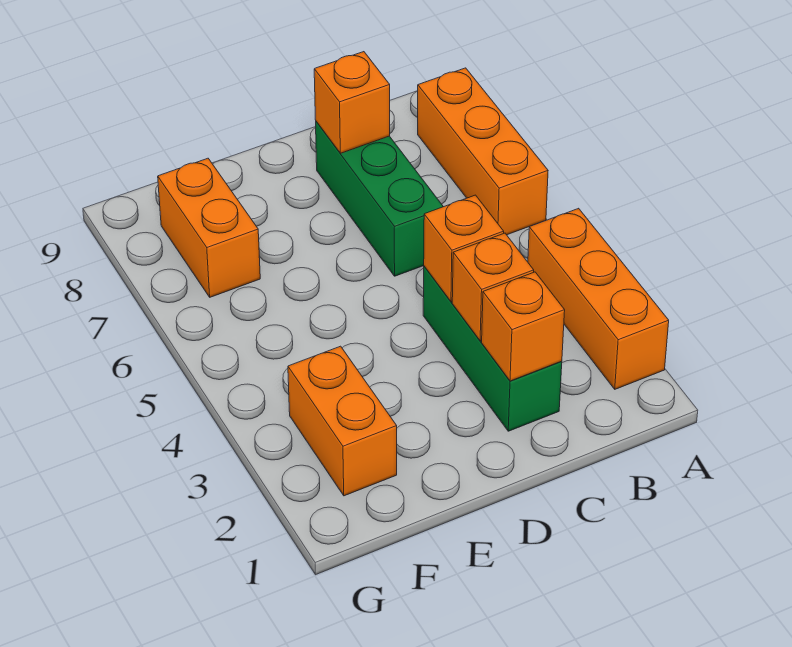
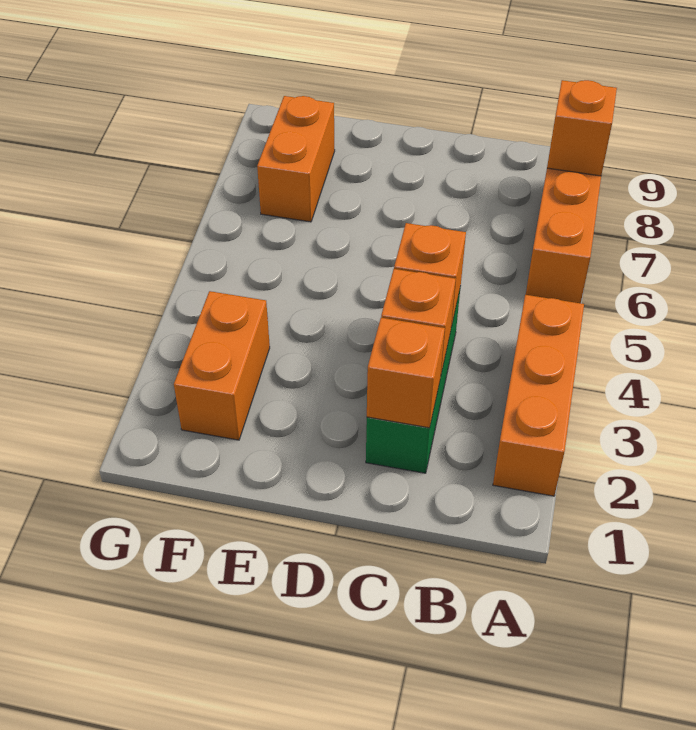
green 1x3 brick [316,122,443,276] -> none
orange 1x1 brick [314,52,390,153] -> orange 1x1 brick moved to [547,80,617,176]

